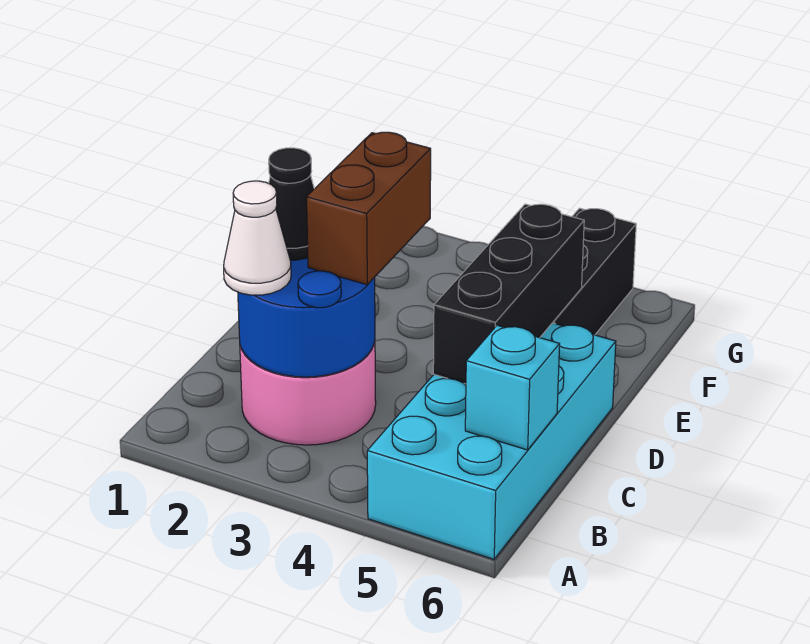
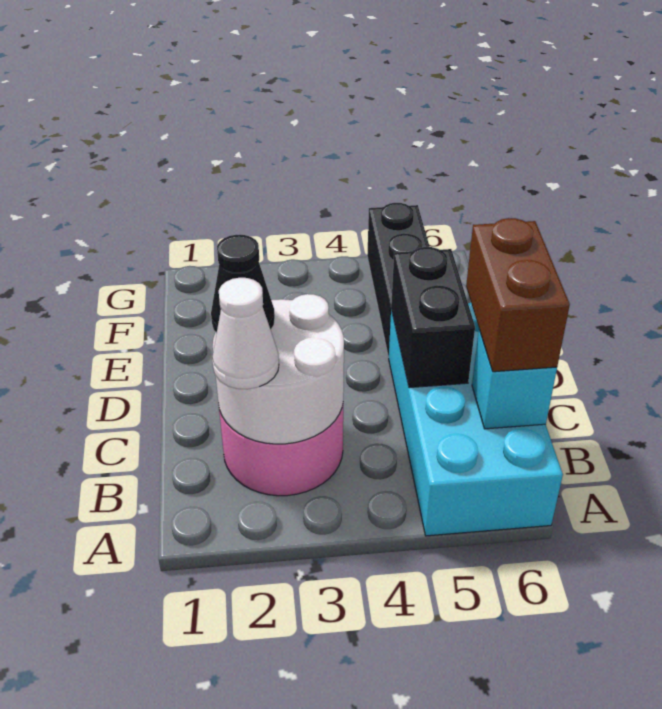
blue 2x2 round brick [238,258,375,377] -> white 2x2 round brick [213,294,344,444]
brown 1x2 brick [307,132,431,285] -> brown 1x2 brick moved to [466,218,570,372]
black 1x3 brick [433,204,584,384] -> black 1x2 brick [391,247,475,388]

